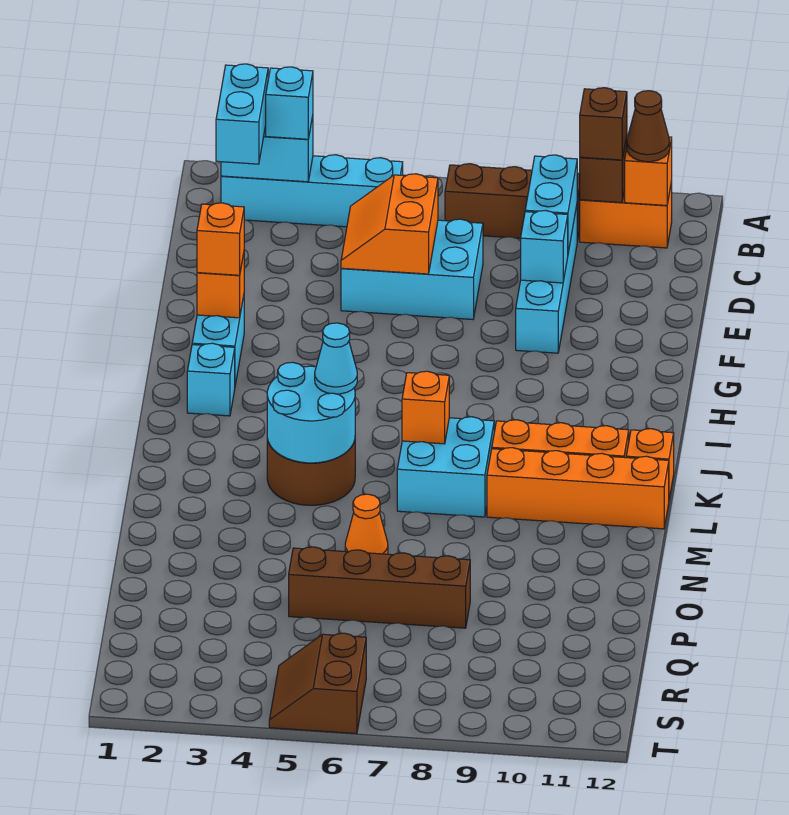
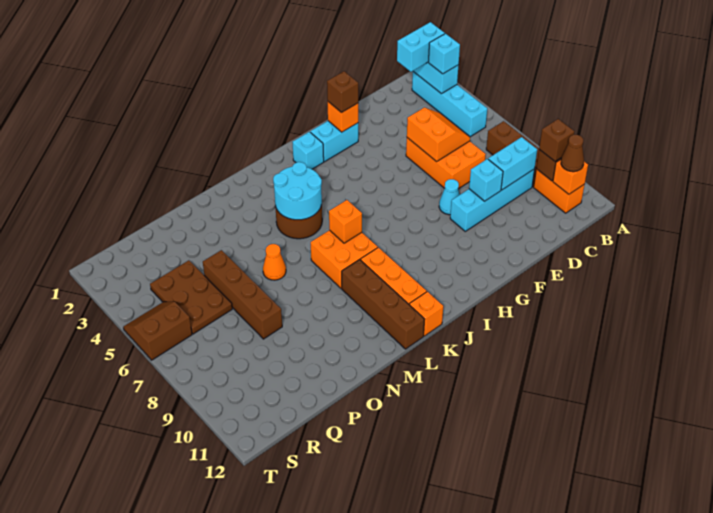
cyan 2x3 brick [341,219,483,319] -> orange 2x3 brick [406,138,486,189]
orange 2x2 slope [341,174,438,274] -> orange 2x2 slope turned to [407,108,470,162]
orange 1x1 brick [197,203,244,275] -> brown 1x1 brick [327,71,358,113]
cyan 1x1 cone [315,323,357,394] -> cyan 1x1 cone moved to [439,179,459,215]
cyan 2x2 brick [397,417,494,517] -> orange 2x2 brick [311,230,378,288]
orange 1x4 brick [487,448,669,529] -> brown 1x4 brick [342,260,425,349]
none -> brown 2x3 plate [150,260,232,334]

